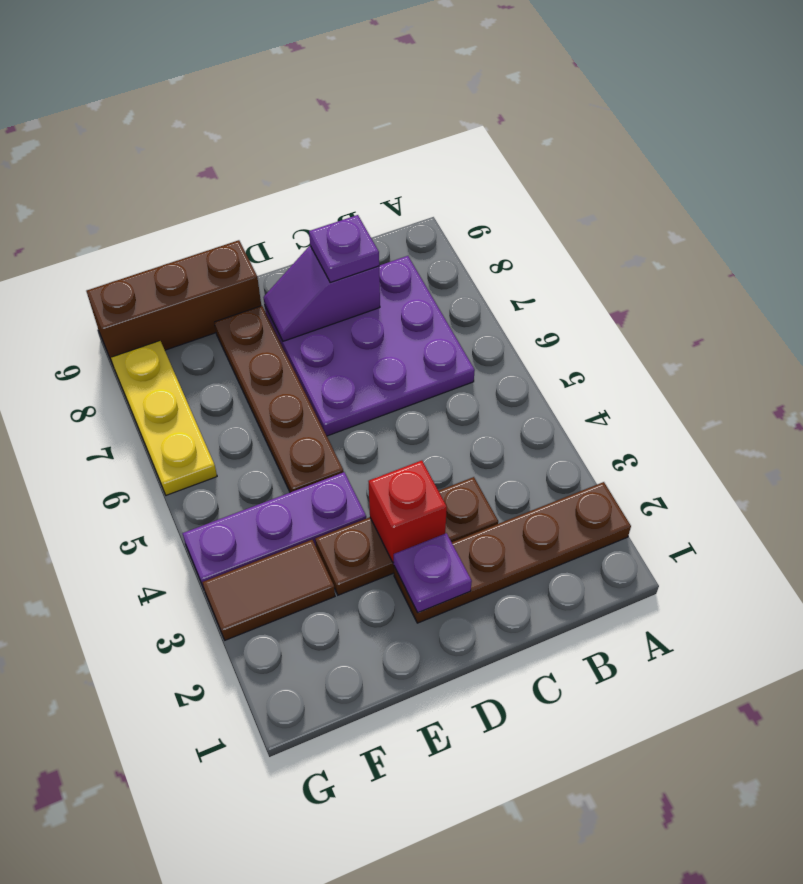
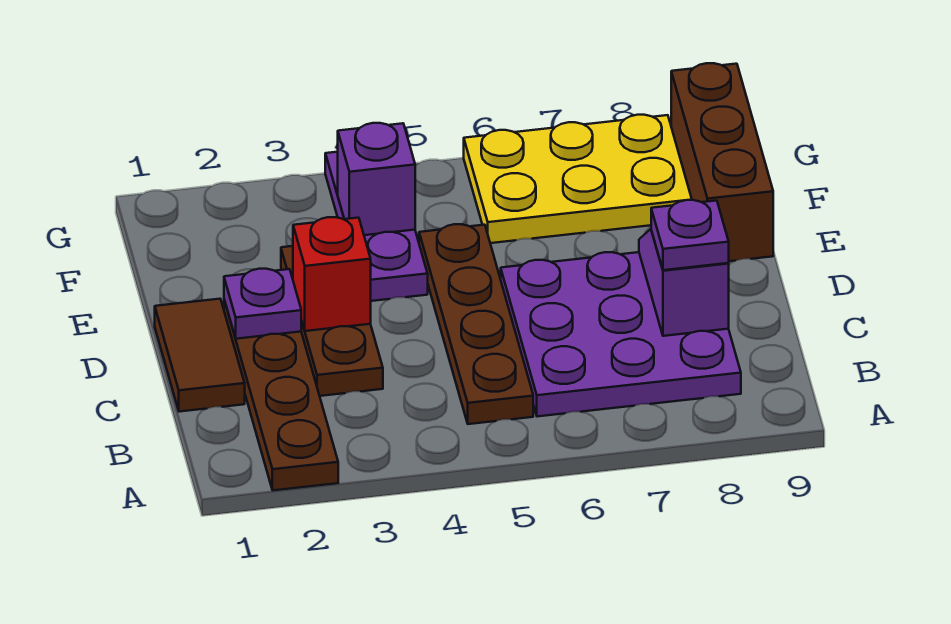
brown 1x4 plate [214,306,344,492] -> brown 1x4 plate turned to [419,224,533,424]
brown 1x2 tile [202,540,335,640] -> brown 1x2 tile moved to [155,299,245,412]
none -> purple 1x1 brick [338,123,415,235]
yellow 1x3 plate [111,341,217,495] -> yellow 2x3 plate [464,115,692,243]

